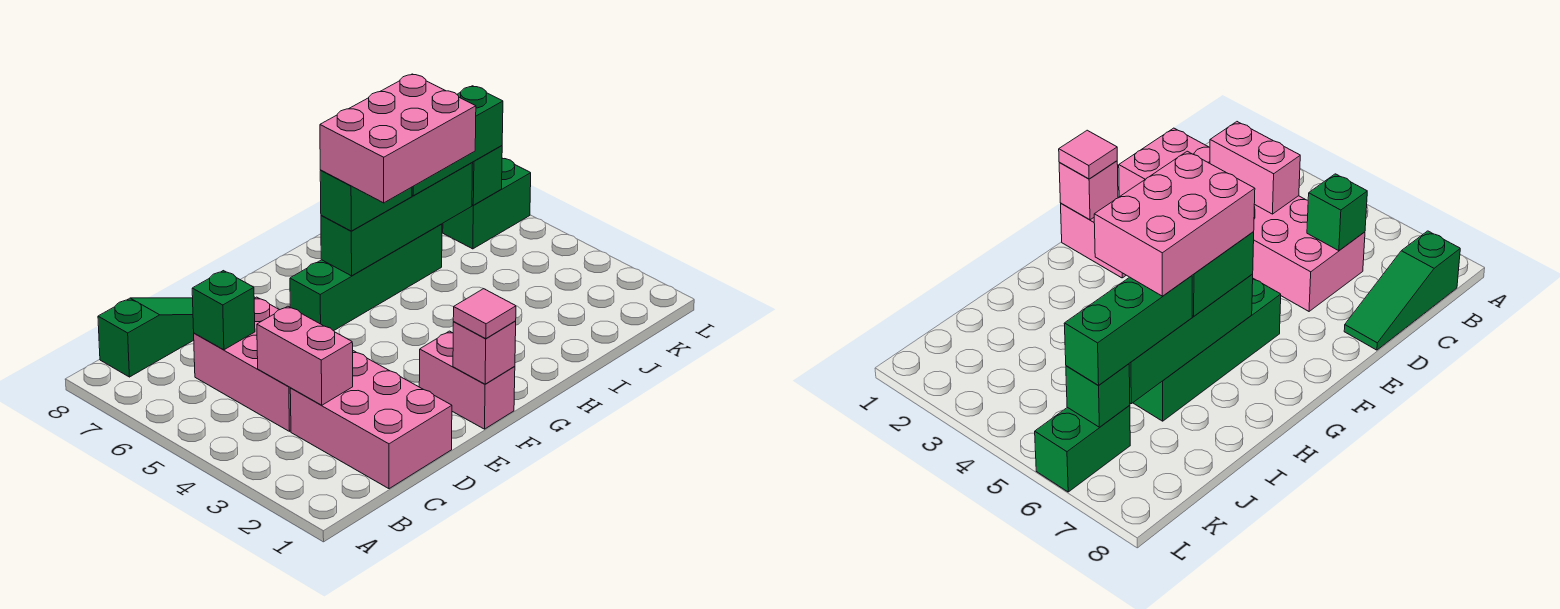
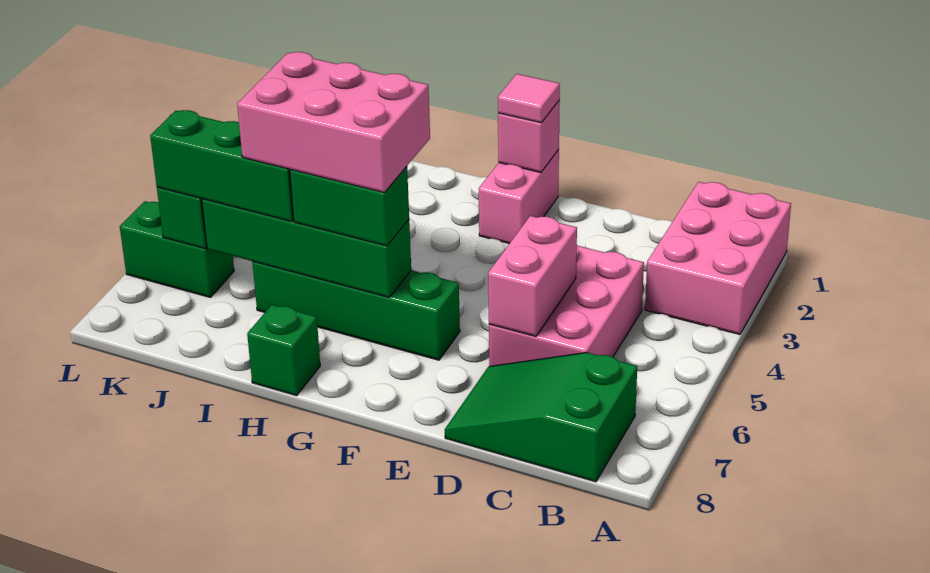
green 1x3 slope [98,298,194,377] -> green 2x3 slope [445,353,637,482]
pink 2x3 brick [290,351,452,489] -> pink 2x3 brick moved to [645,182,791,334]
pink 1x2 brick [257,306,353,405] -> pink 1x2 brick moved to [488,216,577,336]
green 1x1 brick [192,271,255,350] -> green 1x1 brick moved to [247,305,320,396]

